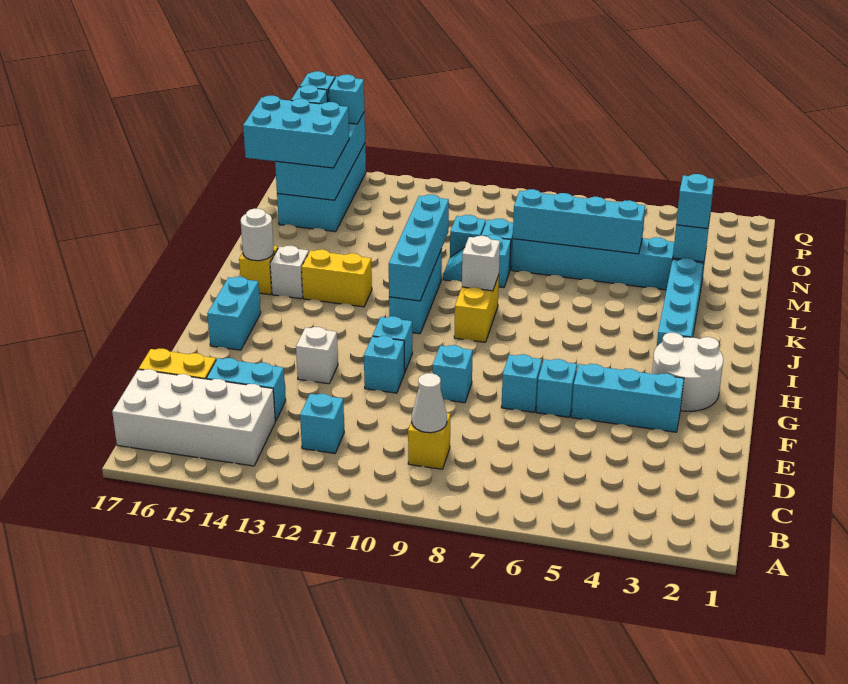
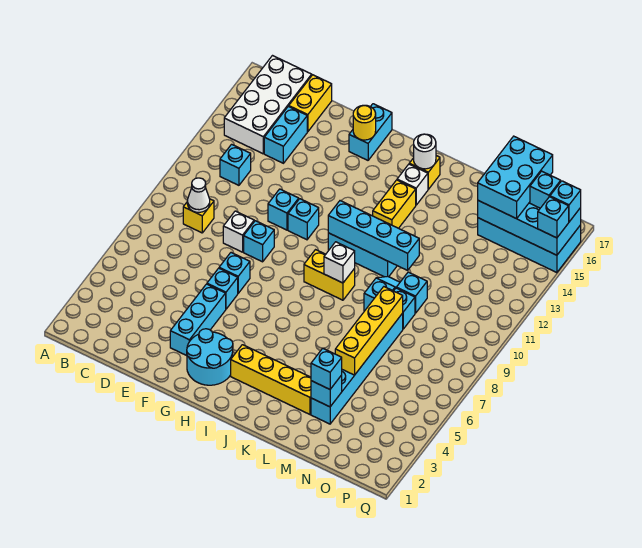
white 1x1 brick [296,327,338,384] -> white 1x1 brick moved to [223,211,254,252]
white 2x2 round brick [652,333,723,411] -> cyan 2x2 round brick [187,329,233,385]
cyan 1x2 brick [207,277,261,350] -> cyan 1x2 brick turned to [349,104,392,160]
none -> yellow 1x1 round brick [353,105,376,140]
cyan 1x4 brick [657,258,704,346] -> yellow 1x4 brick [231,345,311,414]
cyan 1x4 brick [513,189,645,254] -> yellow 1x4 brick [335,287,403,375]

